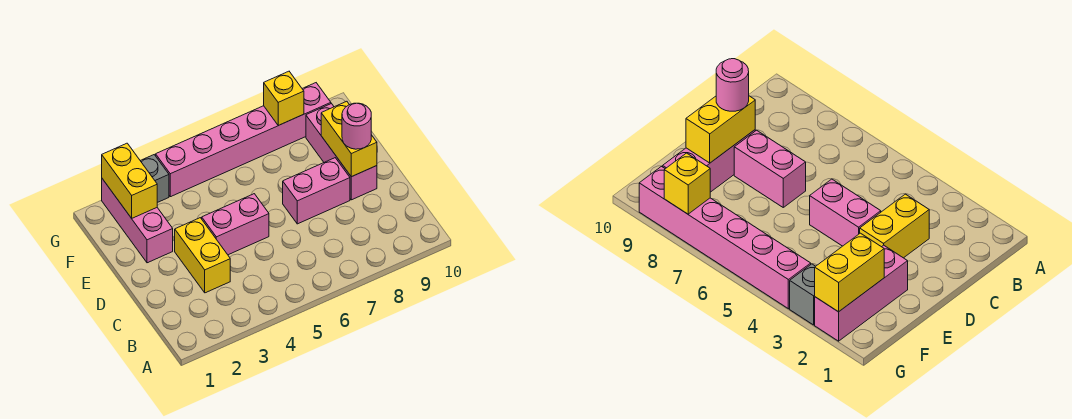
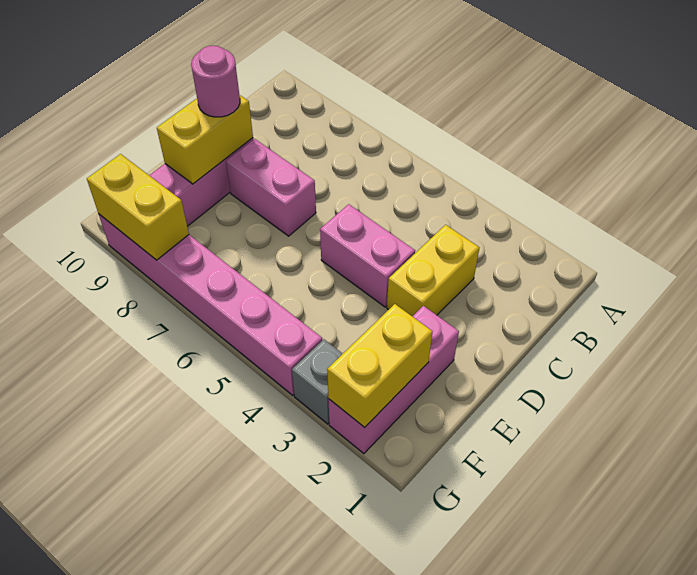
yellow 1x1 brick [264,71,304,125] -> yellow 1x2 brick [87,154,189,260]

